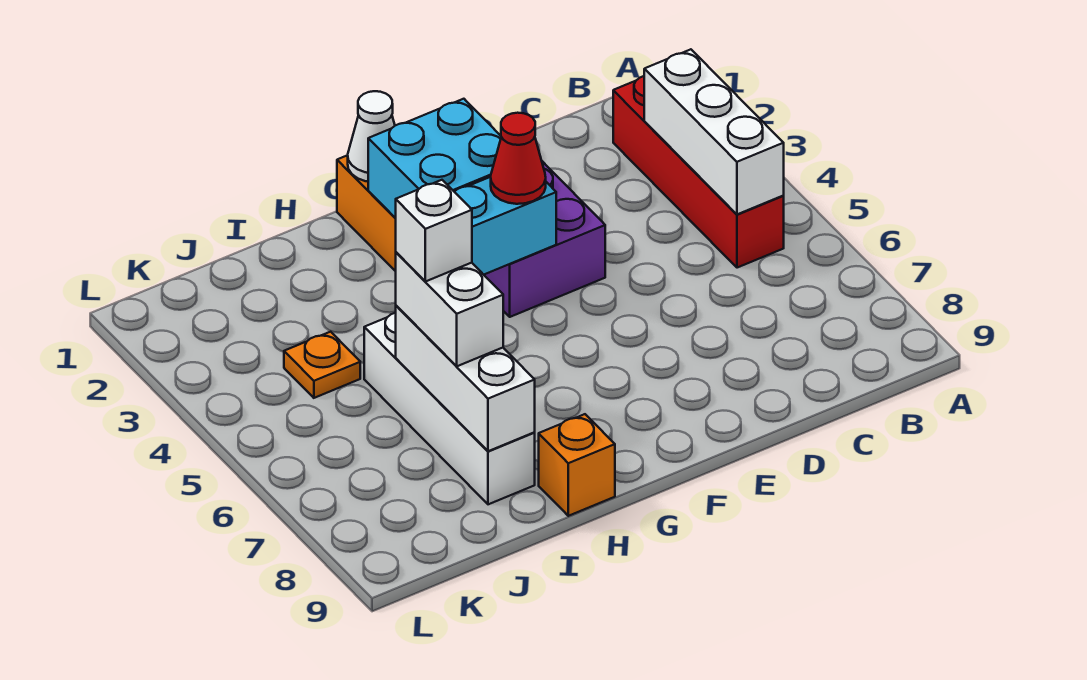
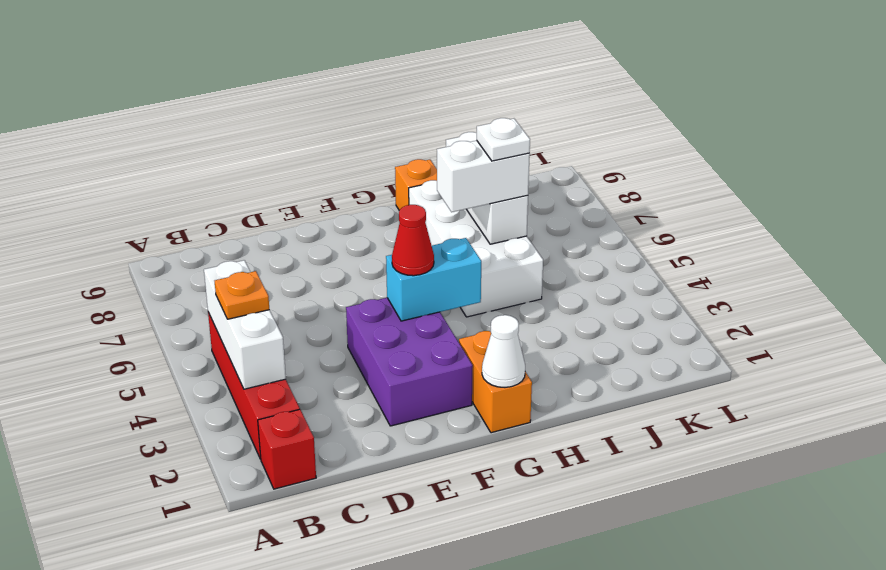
none -> red 1x1 brick [258,409,316,489]
cyan 2x2 brick [368,99,501,218] -> none
white 1x4 brick [364,313,535,504] -> white 2x4 brick [409,180,543,317]
white 1x2 brick [396,252,503,366] -> white 1x2 brick turned to [437,141,530,212]
white 1x1 brick [395,180,472,282] -> white 1x1 plate [477,118,530,161]
orange 1x1 plate [284,332,360,398] -> orange 1x1 plate moved to [215,271,269,319]

